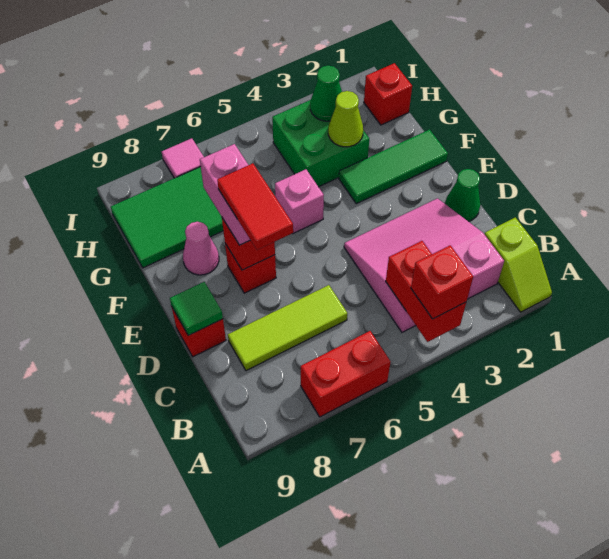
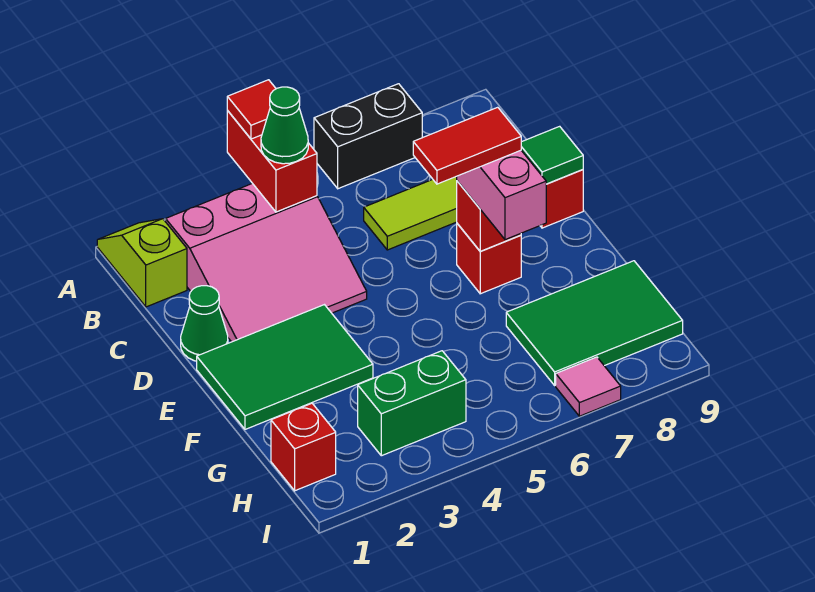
red 1x1 brick [411,245,473,319] -> red 1x1 tile [227,80,276,139]
red 1x2 brick [301,331,390,417] -> black 1x2 brick [314,84,422,189]
red 1x2 tile [217,163,293,250] -> red 1x2 tile turned to [413,107,521,184]
green 1x3 tile [339,130,448,204] -> green 2x3 tile [197,305,373,429]
pink 1x1 brick [275,169,324,233] -> none
pink 1x1 cone [183,222,219,275] -> none
green 2x2 brick [272,100,369,187] -> green 1x2 brick [358,351,466,456]
lime 1x1 cone [328,91,363,147] -> none
green 1x1 cone [310,65,342,121] -> green 1x1 cone moved to [261,87,308,164]

